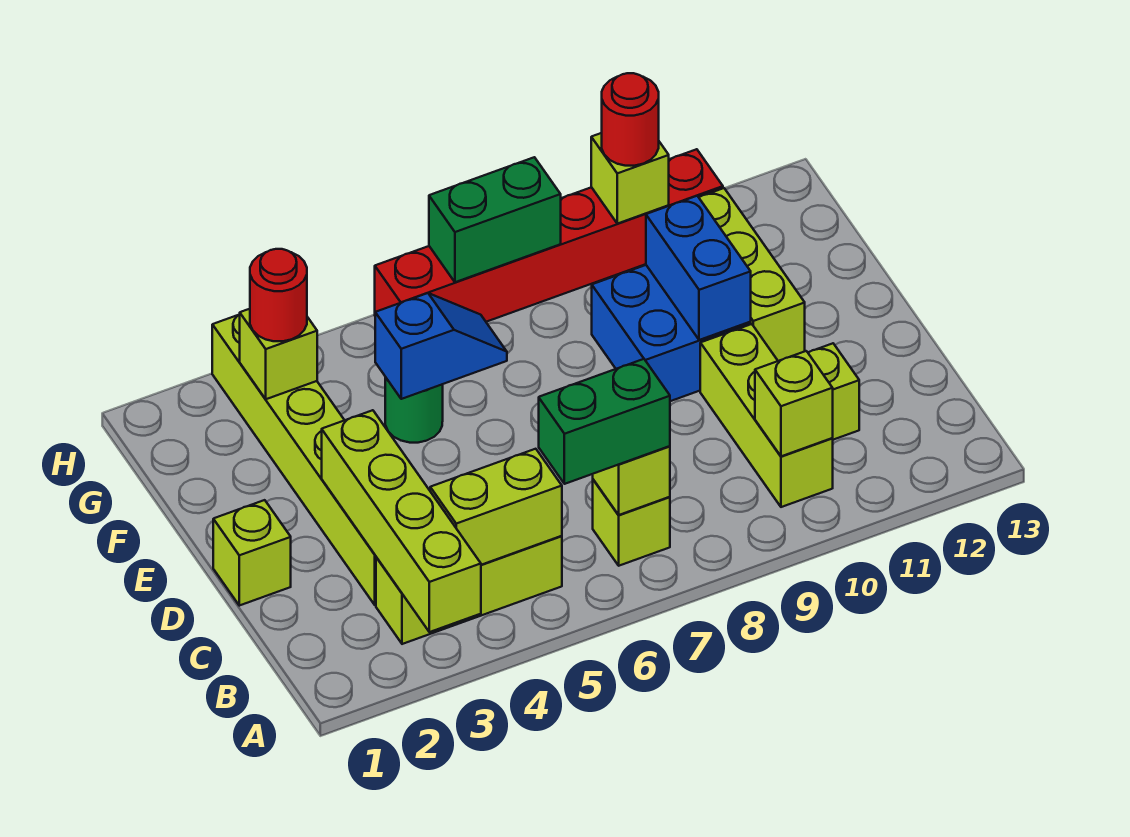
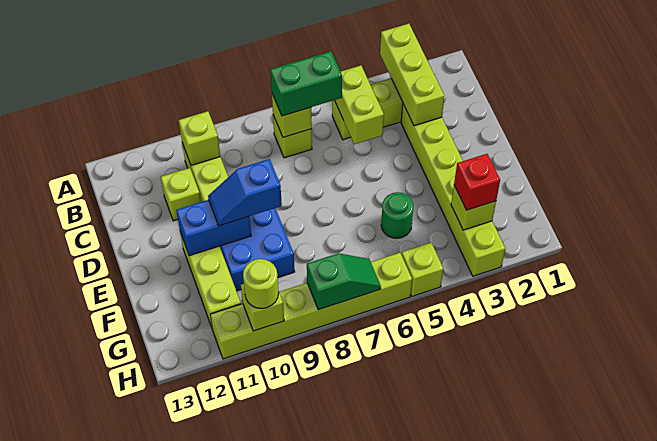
lime 1x4 brick [322,410,481,632] -> lime 1x3 brick [380,24,445,126]
lime 1x2 brick [430,449,562,565] -> lime 1x2 brick turned to [335,65,384,144]
lime 1x1 brick [213,500,291,606] -> lime 1x1 brick moved to [402,243,443,296]
blue 1x2 brick [646,196,751,340] -> blue 1x2 brick turned to [176,200,251,256]
blue 1x2 slope [375,293,507,399] -> blue 1x2 slope moved to [208,159,282,226]
red 1x1 round brick [250,249,307,341] -> red 1x1 brick [454,154,500,210]
red 1x6 brick [375,149,723,322] -> lime 1x6 brick [210,253,412,359]
green 1x2 brick [429,157,561,282] -> green 1x2 slope [307,253,381,310]
red 1x1 round brick [602,73,659,166] -> lime 1x1 round brick [243,259,279,308]

